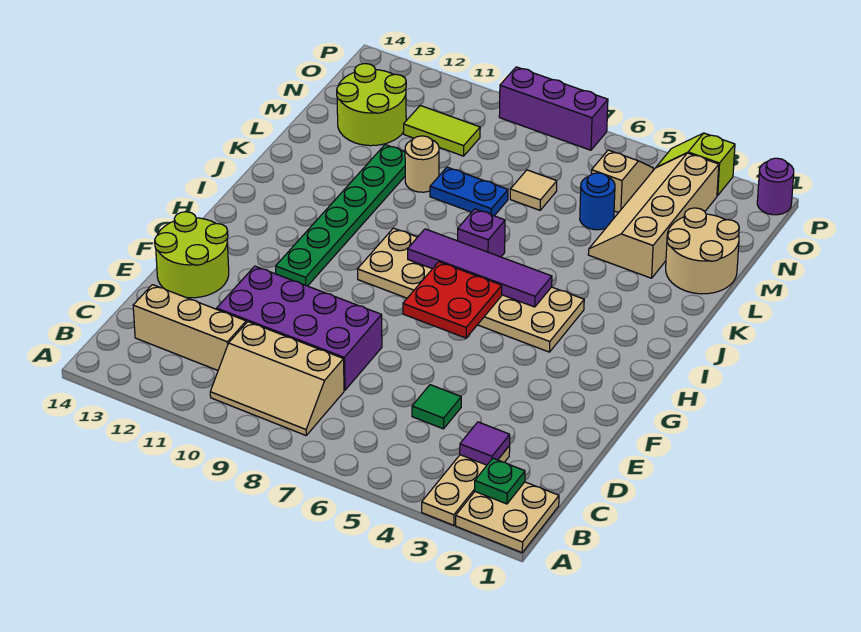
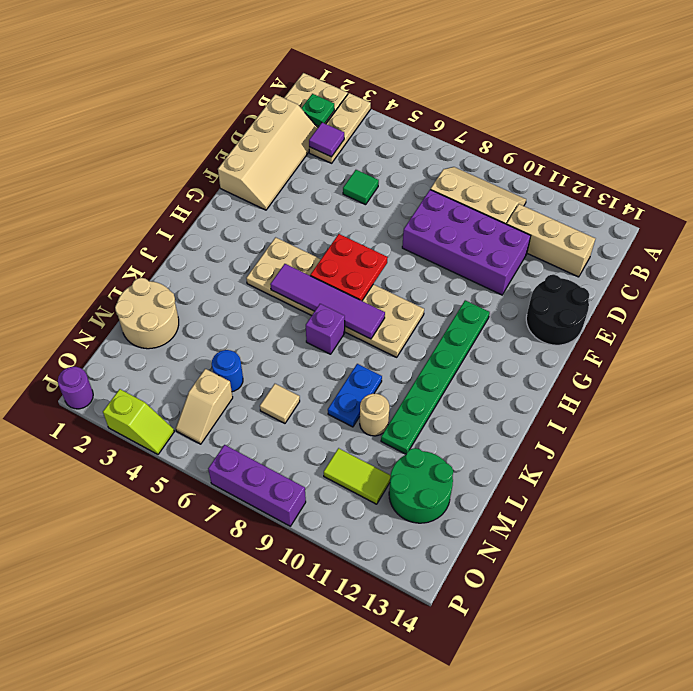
lime 2x2 round brick [155,212,229,298] -> black 2x2 round brick [526,275,589,345]
tan 2x4 slope [588,153,719,278] -> tan 2x4 slope moved to [218,94,318,210]
blue 1x2 plate [430,167,508,216] -> blue 1x2 plate turned to [328,364,382,427]
lime 2x2 round brick [337,64,406,146] -> green 2x2 round brick [389,448,453,523]

